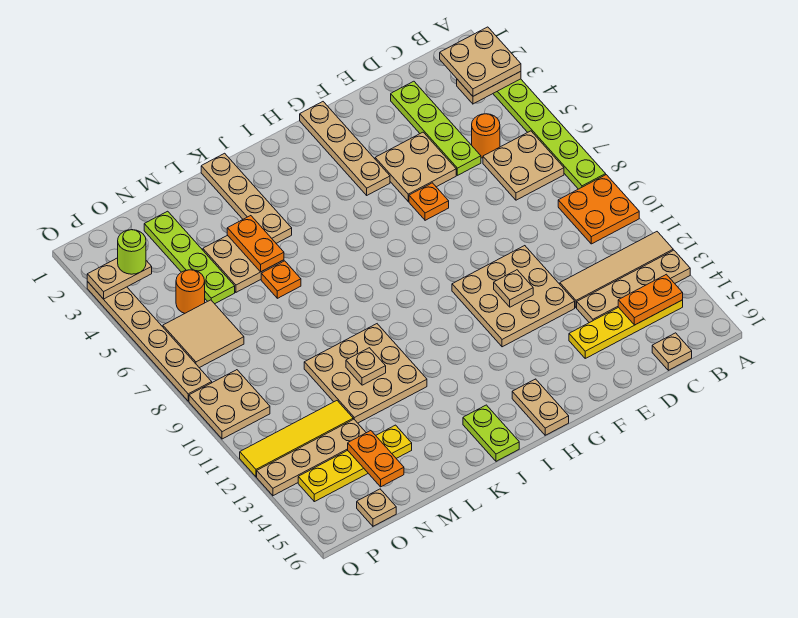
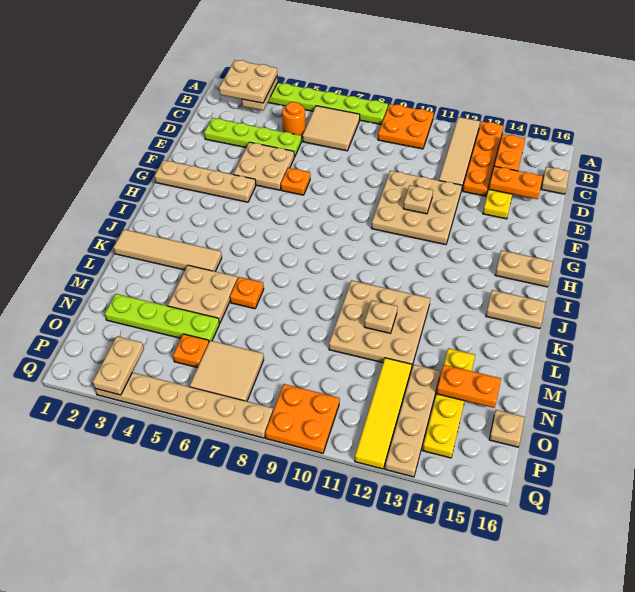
tan 1x4 plate [577,250,690,323] -> orange 1x4 plate [463,122,503,196]
tan 2x2 plate [483,131,564,200] -> tan 2x2 tile [303,106,360,151]
lime 1x2 plate [463,405,519,461] -> tan 1x2 plate [486,290,546,329]
tan 1x4 plate [201,153,292,243] -> tan 1x4 tile [114,230,222,271]
orange 1x2 plate [227,216,284,272] -> orange 1x2 plate moved to [489,166,543,199]
orange 1x1 round brick [176,270,205,313] -> orange 1x1 plate [173,334,209,368]
lime 1x1 round brick [118,230,146,274] -> none
tan 2x2 plate [189,370,270,439] -> orange 2x2 plate [265,384,340,453]

